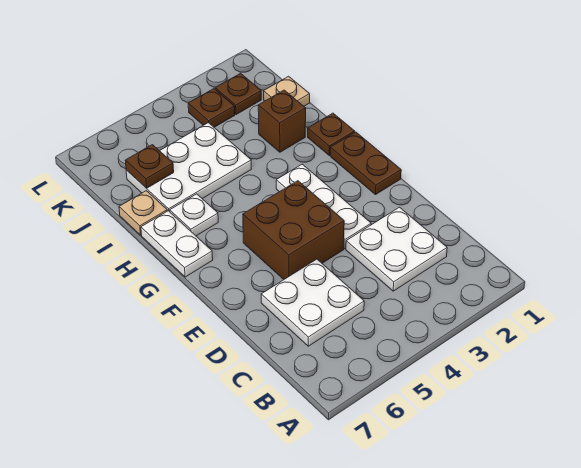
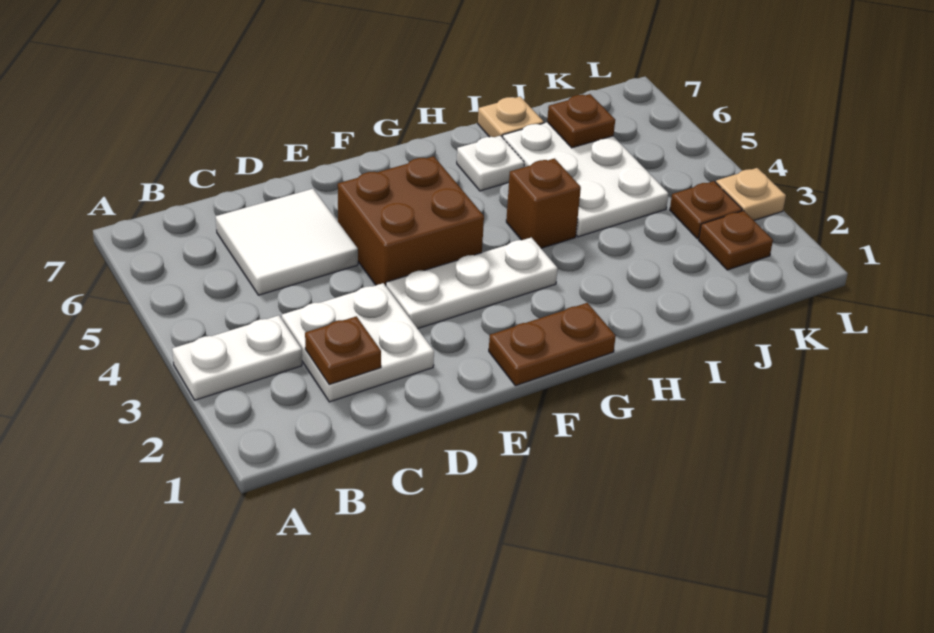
white 2x2 plate [261,259,364,346] -> white 2x2 tile [216,189,358,295]
white 1x2 plate [141,211,213,277] -> white 1x2 plate moved to [172,315,302,400]
brown 1x1 plate [308,113,355,155] -> brown 1x1 plate moved to [305,316,381,385]
brown 1x1 brick [258,90,306,152] -> brown 1x1 brick moved to [506,159,581,248]
tan 1x1 plate [264,76,310,106] -> tan 1x1 plate moved to [716,168,786,220]

